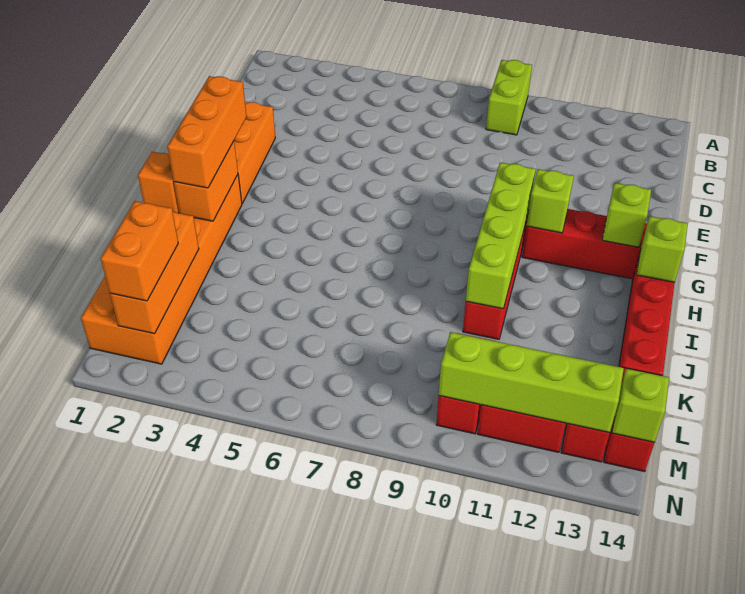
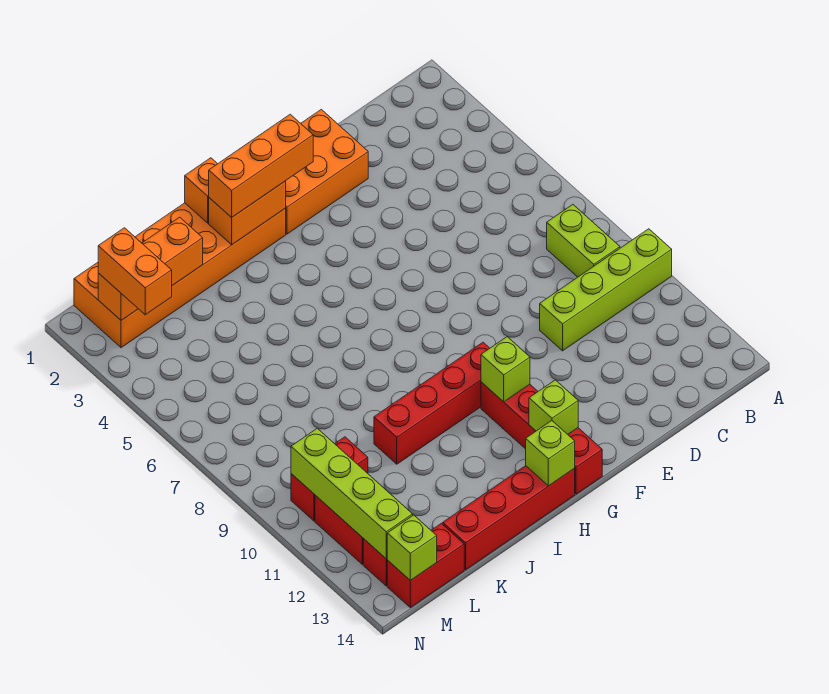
lime 1x2 brick [486,60,532,135] -> lime 1x2 brick turned to [547,205,620,277]
lime 1x4 brick [466,163,536,309] -> lime 1x4 brick moved to [540,229,672,351]
orange 1x2 brick [101,201,178,301] -> orange 1x2 brick turned to [98,228,172,315]

